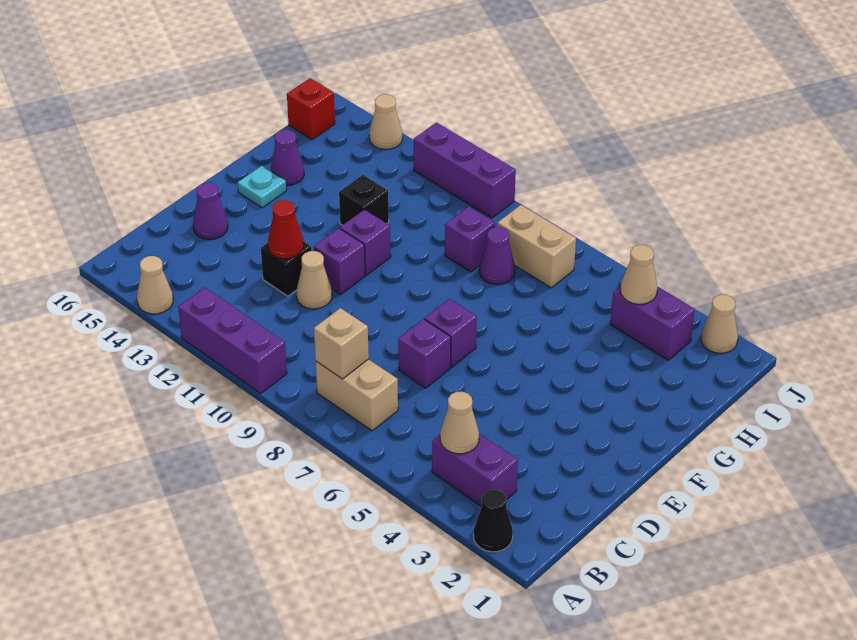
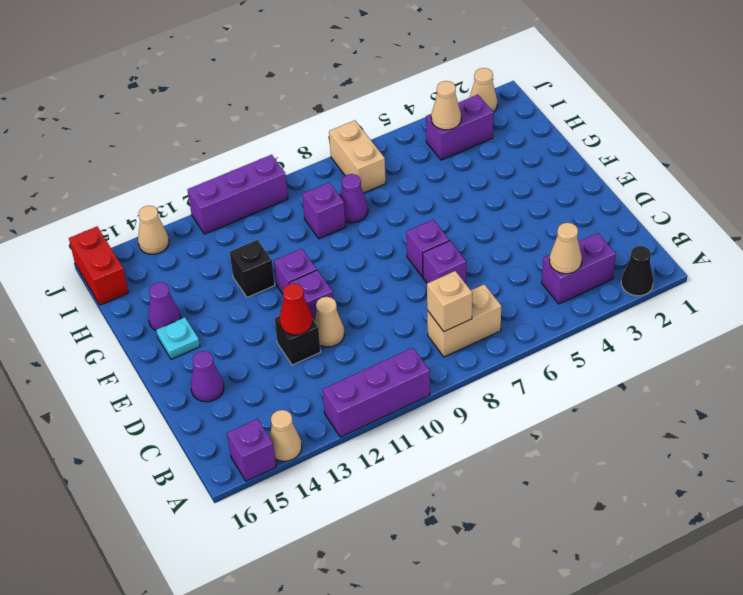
none -> purple 1x1 brick [227,419,276,481]
tan 1x2 brick [498,205,576,288] -> tan 1x2 brick turned to [329,120,386,193]
red 1x1 brick [287,78,335,140] -> red 1x2 brick [69,227,128,305]

